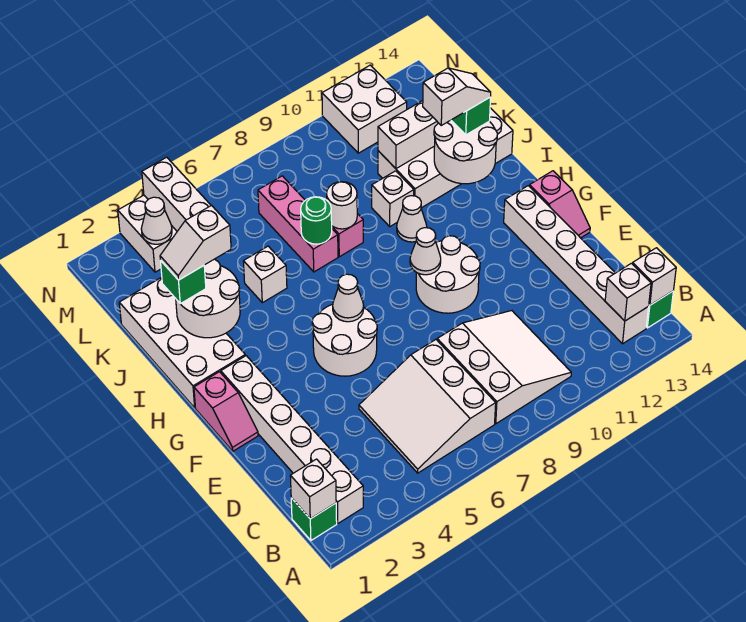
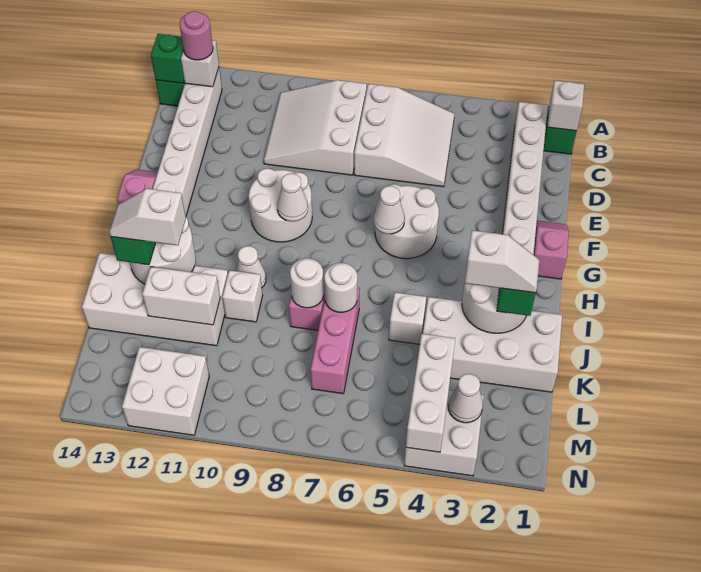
none -> pink 1x1 round brick [180,11,213,60]
white 1x1 brick [632,248,676,305] -> green 1x1 brick [151,34,184,83]
white 2x4 brick [119,277,245,408] -> white 2x4 brick turned to [423,297,562,392]
green 1x1 round brick [301,197,332,244] -> white 1x1 round brick [324,263,357,312]

